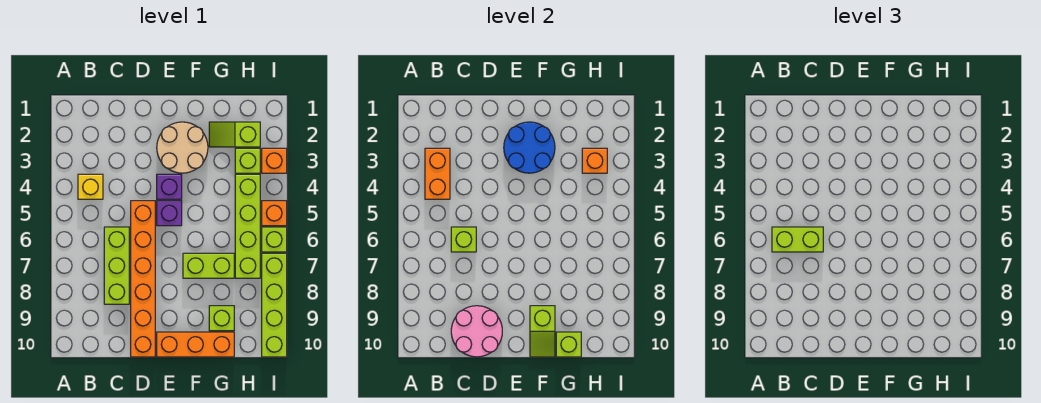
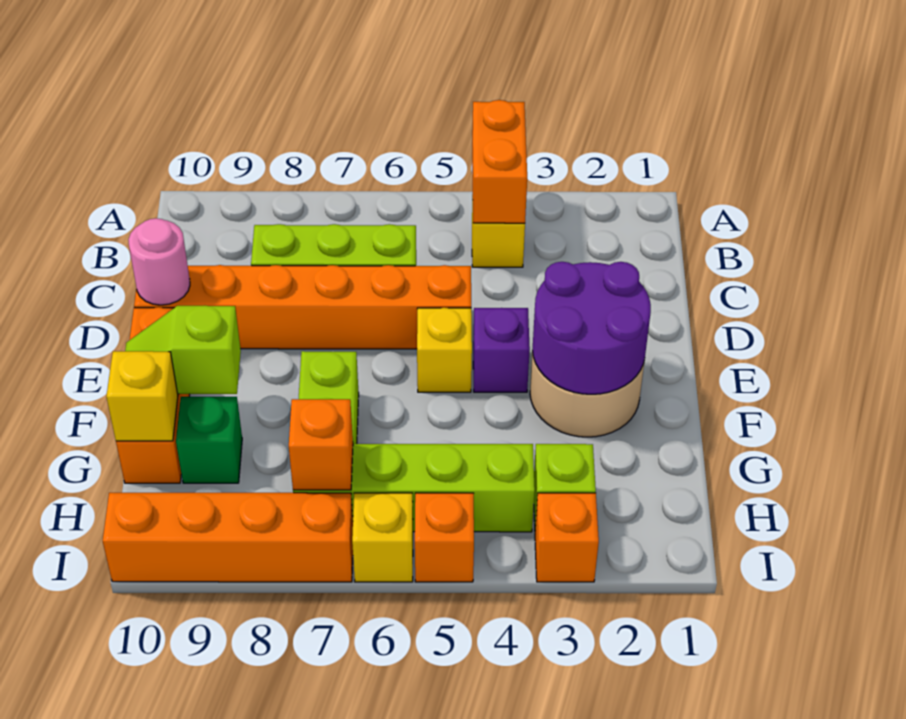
orange 1x2 brick [425,148,450,199] -> orange 1x2 brick turned to [472,100,527,223]
lime 1x2 brick [772,227,823,252] -> none
lime 1x1 brick [451,227,476,252] -> none
pink 2x2 round brick [451,306,502,357] -> pink 1x1 round brick [128,218,190,305]
blue 2x2 round brick [504,122,555,173] -> purple 2x2 round brick [532,262,651,394]
purple 1x1 brick [157,201,182,226] -> yellow 1x1 brick [417,308,472,392]
lime 1x2 slope [209,122,260,147] -> none
lime 1x1 brick [209,306,234,331] -> green 1x1 brick [176,397,242,483]
lime 1x1 brick [556,332,581,357] -> yellow 1x1 brick [106,351,178,441]
orange 1x1 brick [582,148,607,173] -> orange 1x1 brick moved to [289,399,353,490]
lime 1x1 brick [262,227,287,252] -> yellow 1x1 brick [352,493,413,582]
lime 1x4 brick [262,253,287,357] -> orange 1x4 brick [103,493,353,582]

